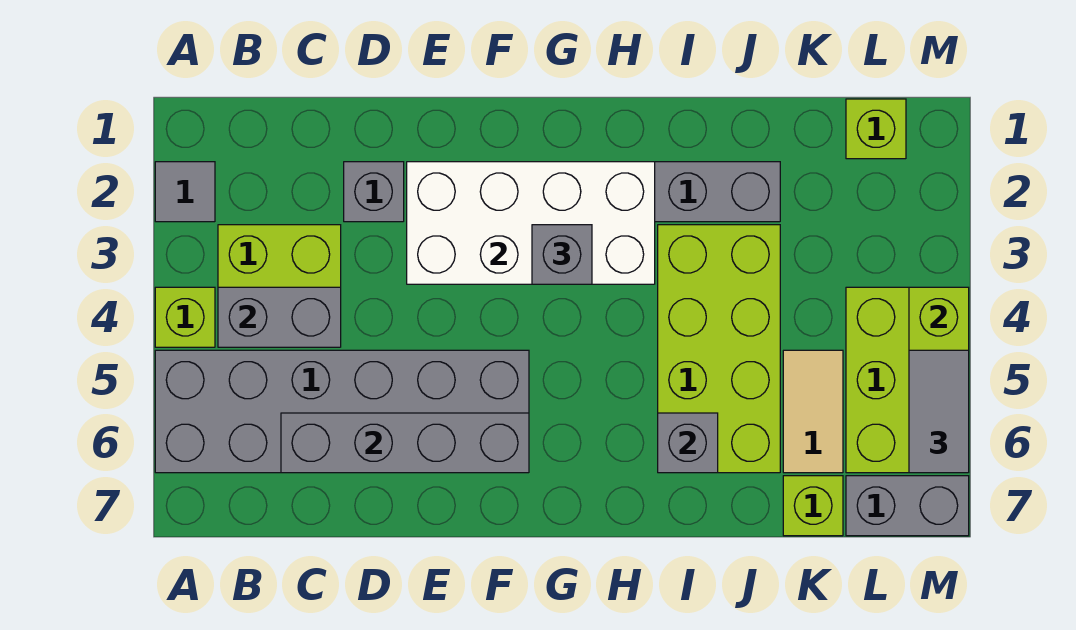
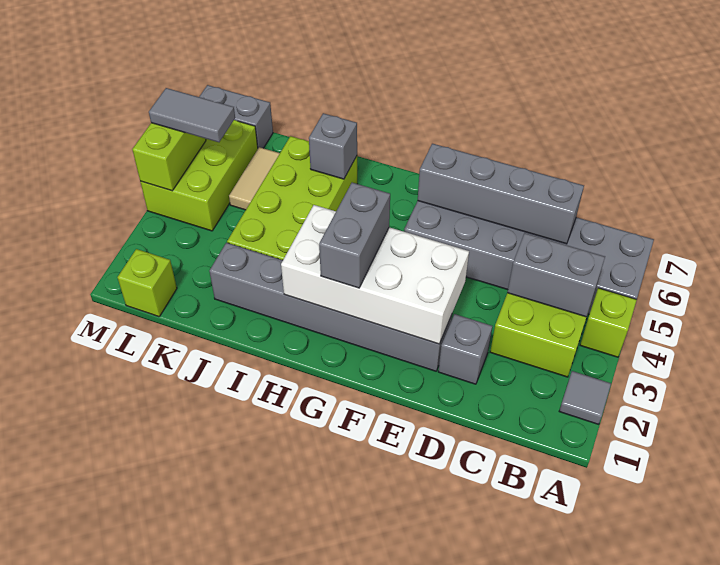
grey 1x1 brick [532,225,592,284] -> grey 1x2 brick [319,183,390,288]
lime 1x1 brick [783,476,843,536] -> none
grey 1x2 tile [909,350,969,473] -> grey 1x2 tile turned to [149,88,235,142]

